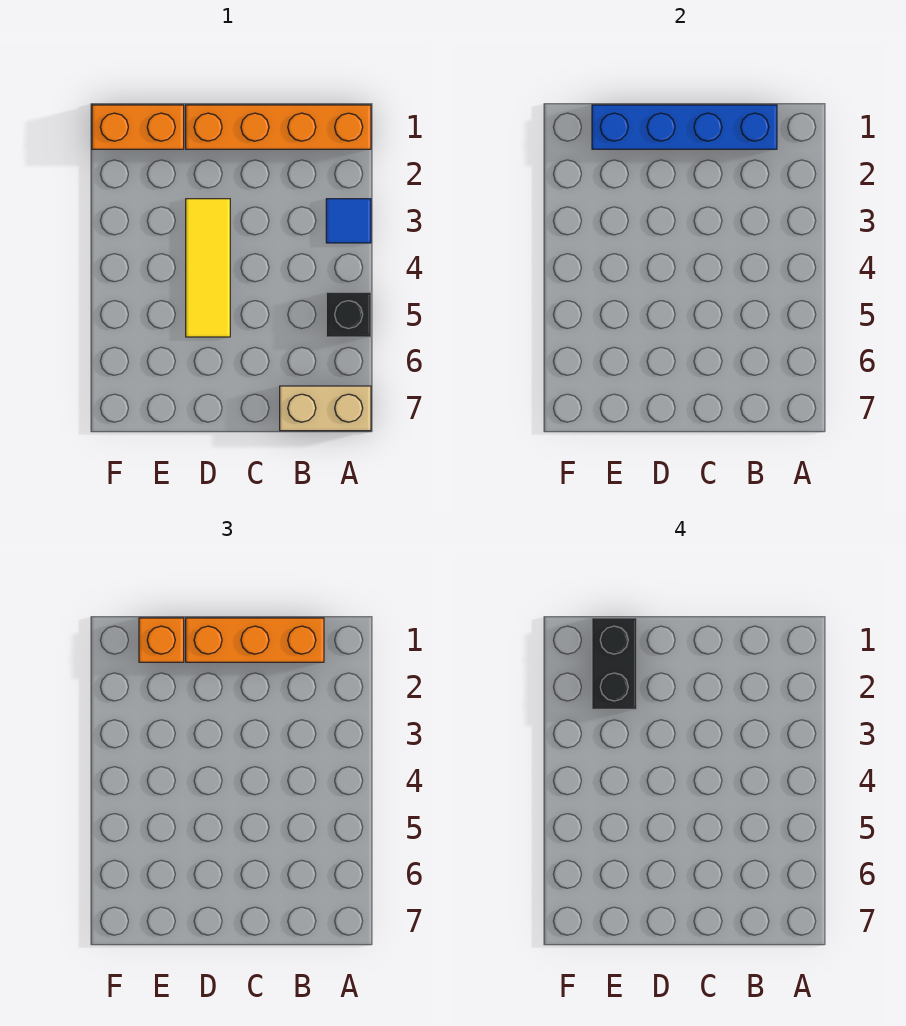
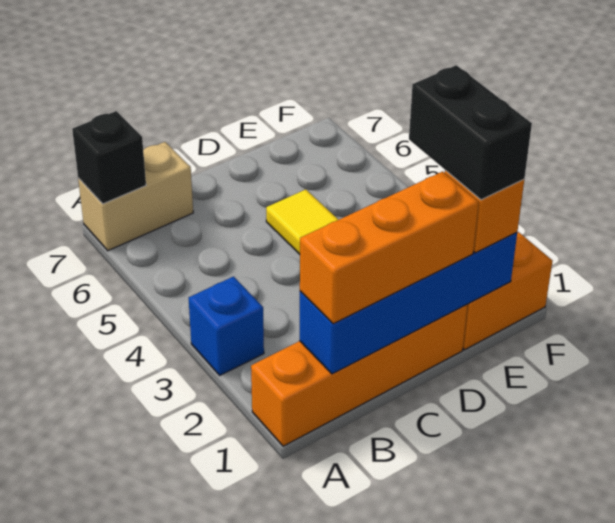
blue 1x1 tile [326,199,371,243] -> blue 1x1 brick [189,277,264,375]
black 1x1 brick [326,292,371,337] -> black 1x1 brick moved to [72,111,146,204]

